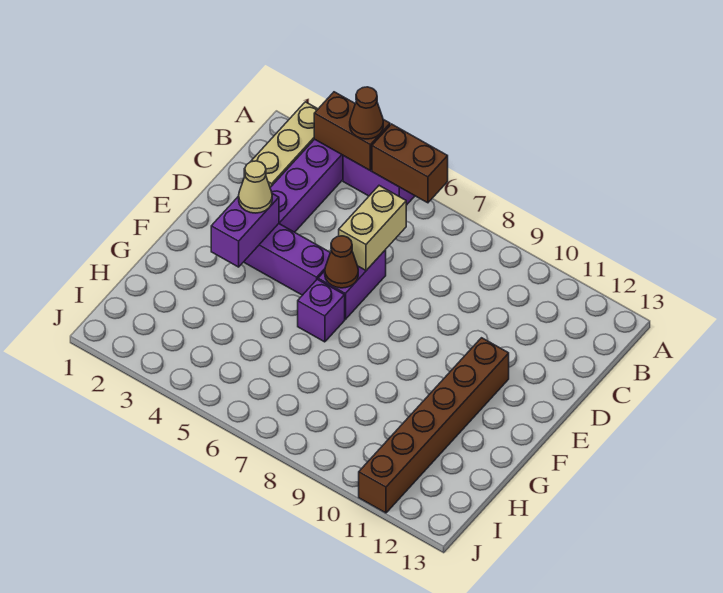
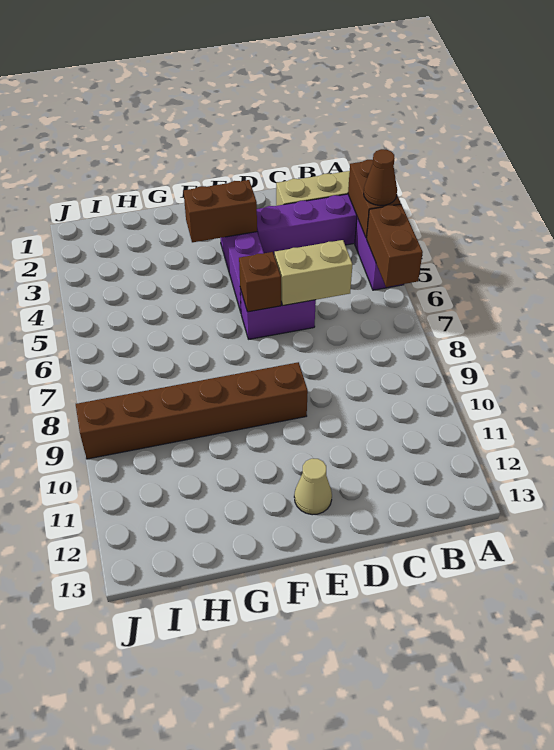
purple 1x2 brick [211,194,279,267] -> brown 1x2 brick [184,180,257,242]
tan 1x1 cone [239,161,272,213] -> tan 1x1 cone moved to [294,459,332,515]
brown 1x1 cone [325,236,358,288] -> brown 1x1 brick [239,252,281,312]
brown 1x6 brick [359,338,509,513] -> brown 1x6 brick moved to [76,362,308,459]
purple 1x1 brick [298,279,345,342] -> none

